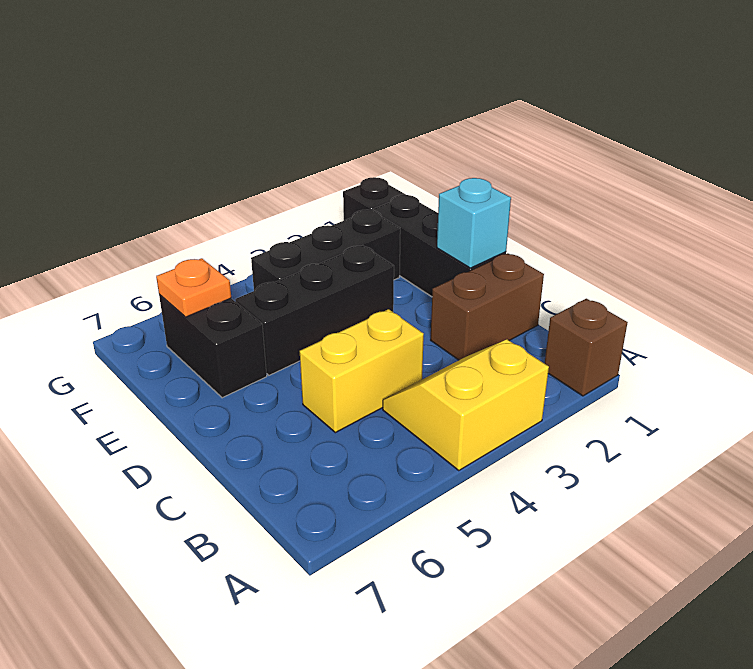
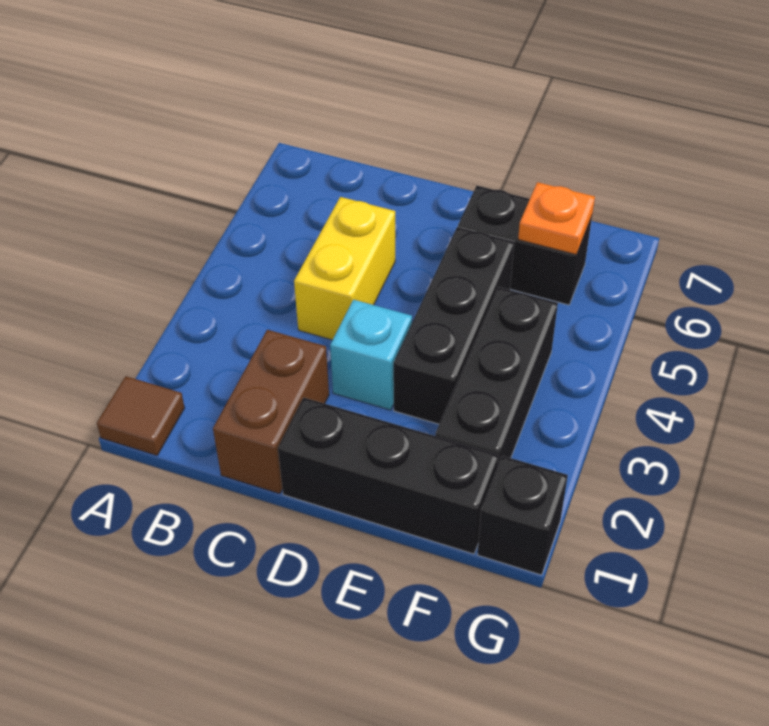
brown 1x1 brick [545,299,628,396] -> brown 1x1 tile [97,376,185,455]
yellow 2x2 slope [383,339,549,471] -> none
cyan 1x1 brick [437,178,511,268] -> cyan 1x1 brick moved to [330,300,412,410]

